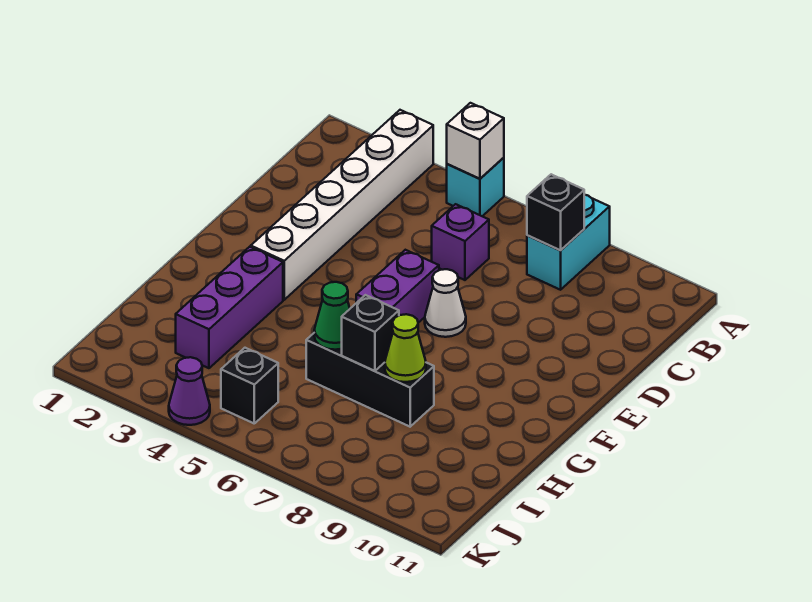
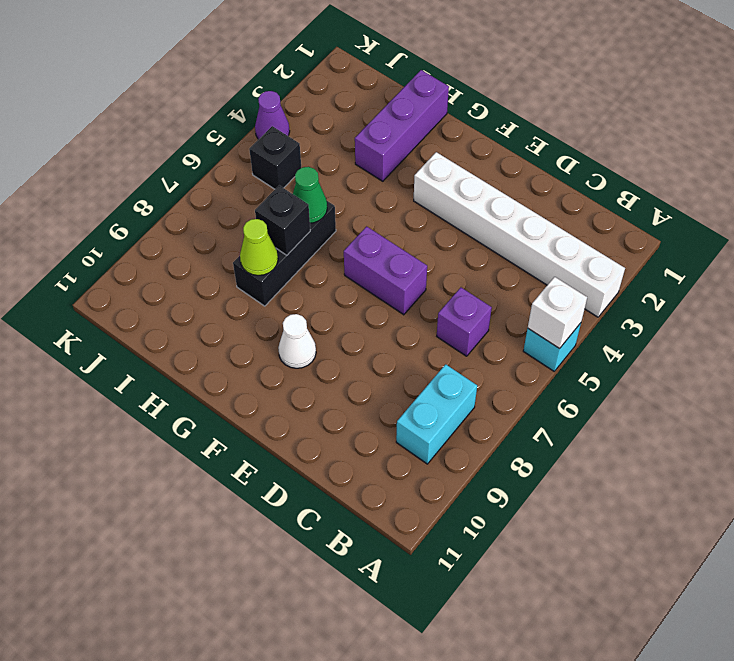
cyan 1x2 brick [527,195,610,290] -> cyan 1x2 brick turned to [396,364,477,464]
black 1x1 brick [527,174,584,250] -> none
white 1x1 cone [425,269,466,337] -> white 1x1 cone moved to [278,314,316,368]
purple 1x3 brick [176,247,283,368] -> purple 1x3 brick turned to [355,70,449,181]

